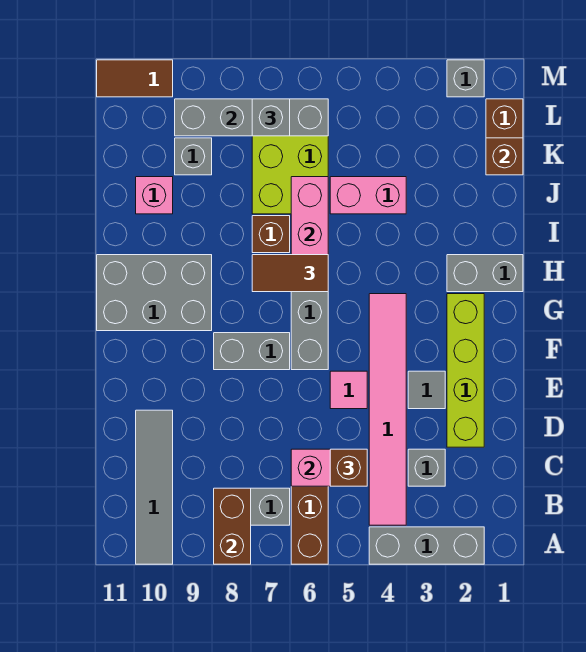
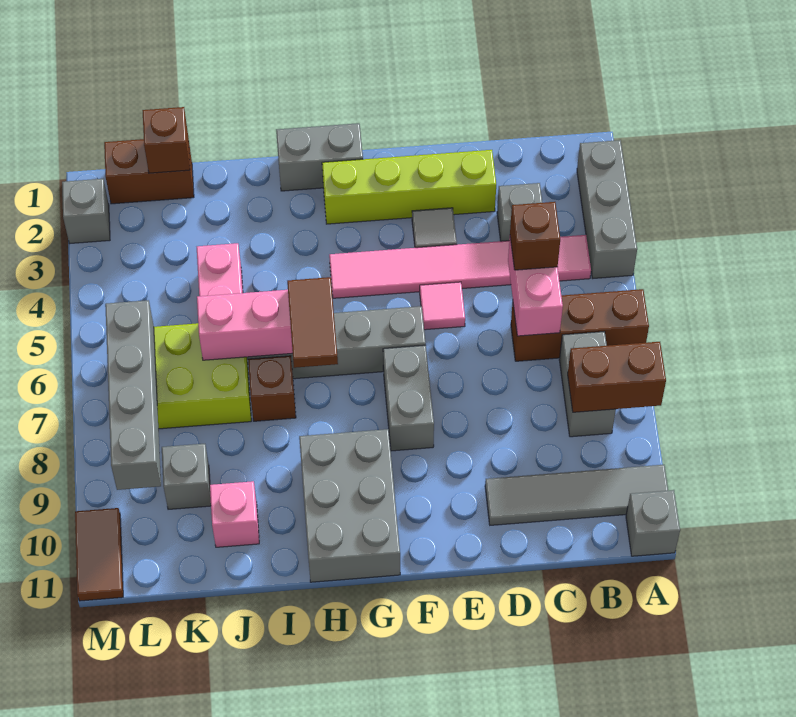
grey 1x2 brick [447,255,523,292] -> grey 1x2 brick turned to [276,123,363,191]
grey 1x1 brick [252,99,290,136] -> grey 1x1 brick moved to [626,490,680,556]

